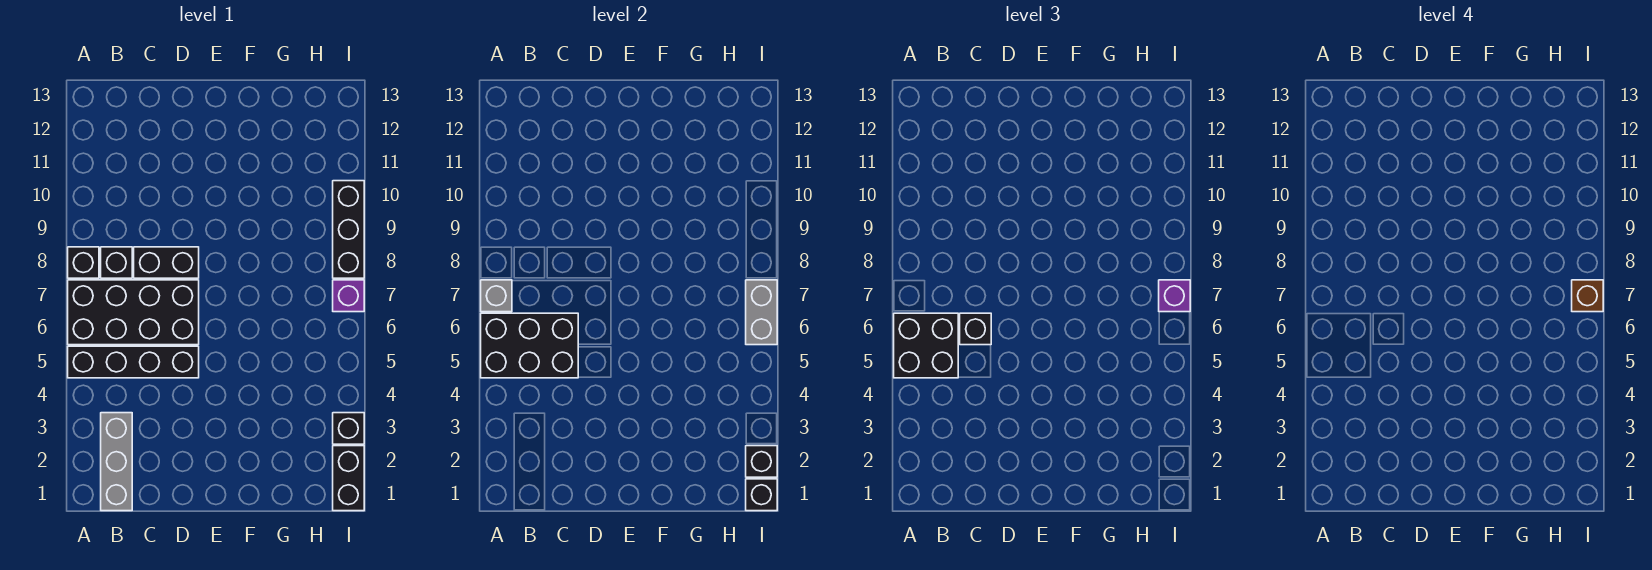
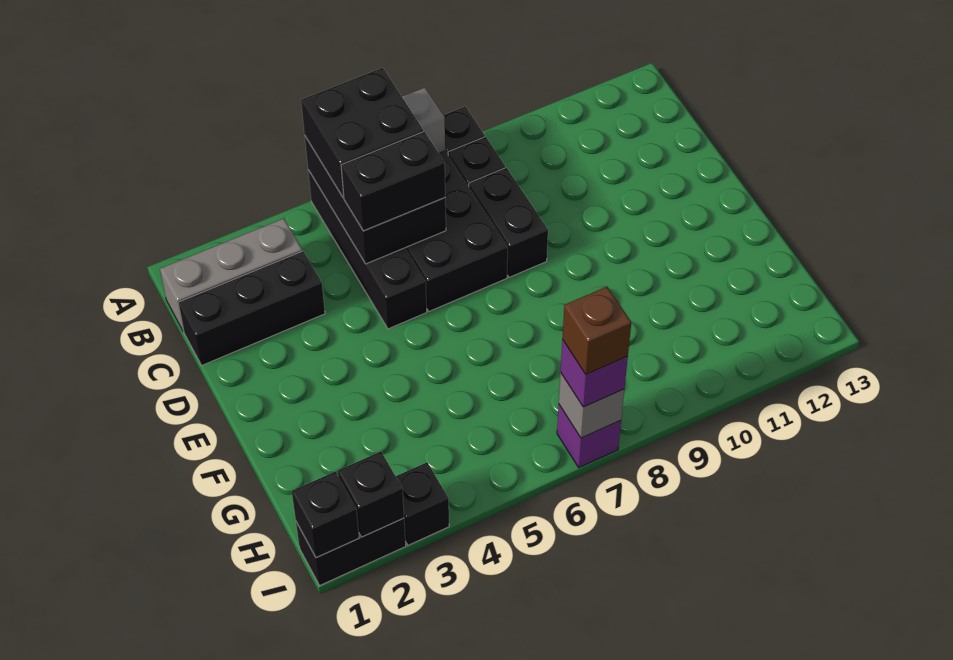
black 1x1 brick [960,313,991,345] -> black 1x2 brick [341,132,445,231]
grey 1x2 brick [746,280,777,345] -> grey 1x1 brick [559,373,624,438]
black 1x3 brick [333,181,364,278] -> black 1x3 brick moved to [178,251,325,365]

